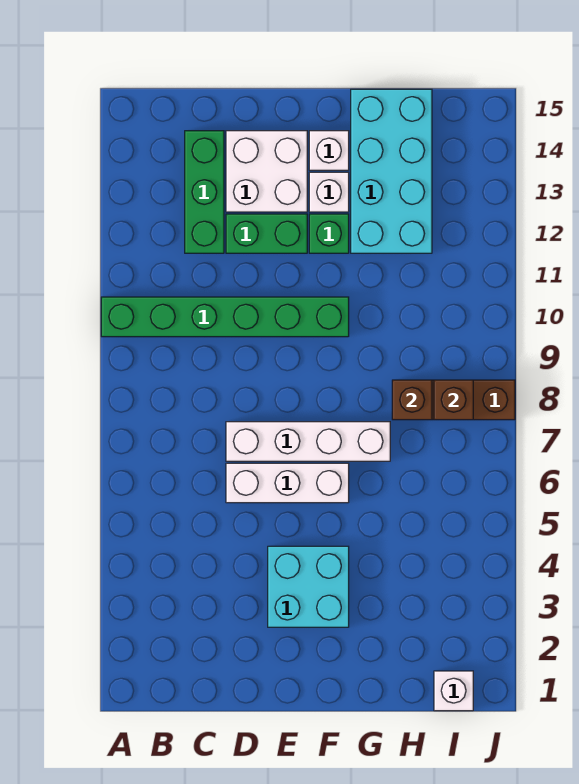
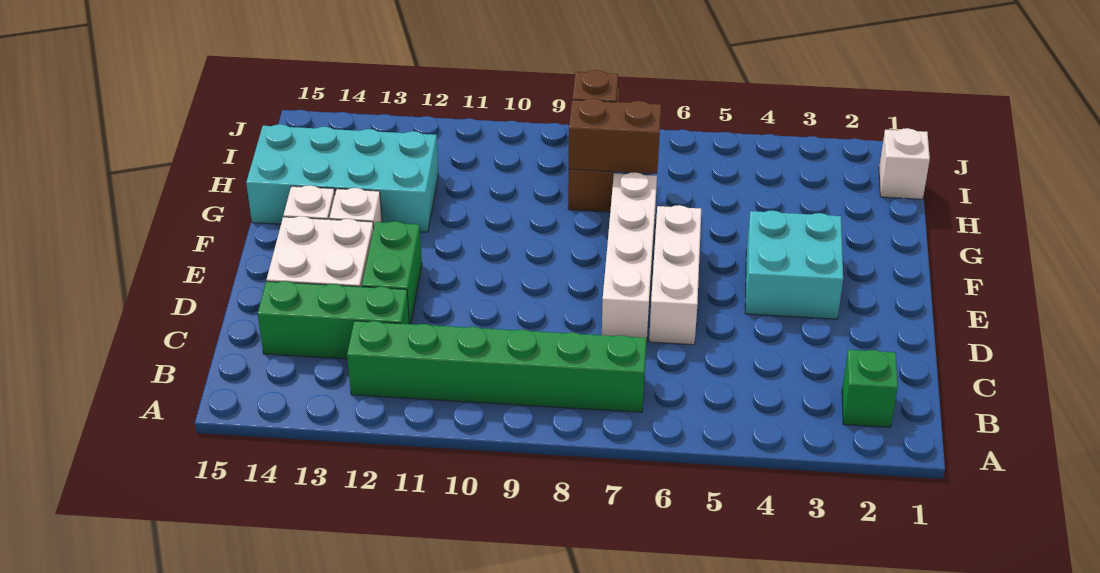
green 1x6 brick [101,297,349,337] -> green 1x6 brick turned to [347,321,646,412]
green 1x1 brick [309,214,349,253] -> green 1x1 brick moved to [842,350,898,427]
brown 1x1 brick [392,380,432,420] -> brown 1x2 brick [569,98,661,174]

